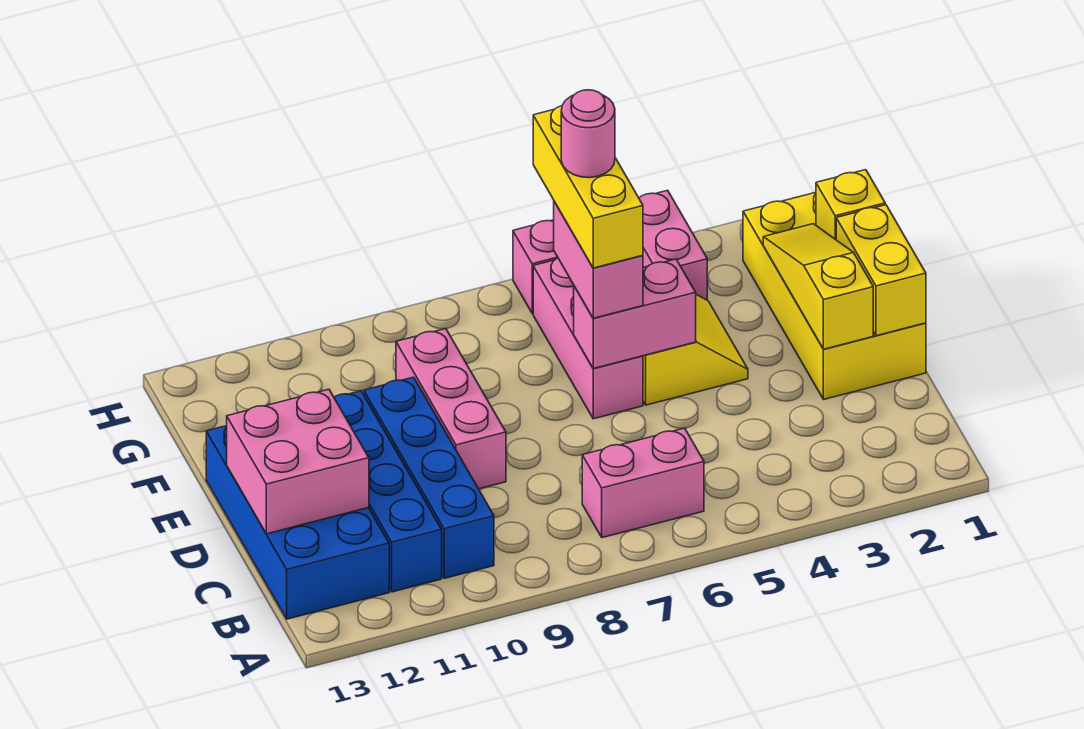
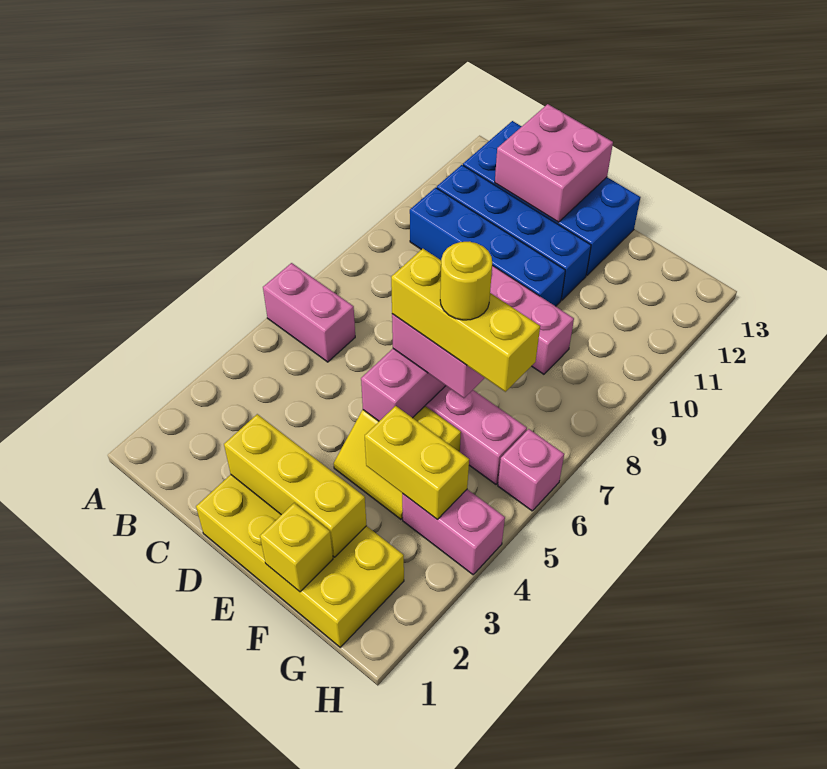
pink 1x2 brick [582,428,704,538] -> pink 1x2 brick turned to [263,263,355,362]
yellow 1x2 brick [836,205,926,336] -> yellow 1x2 brick moved to [365,406,469,519]
yellow 1x3 slope [763,224,873,349] -> yellow 1x3 brick [224,414,367,557]
pink 1x1 round brick [561,90,615,178] -> yellow 1x1 round brick [440,241,492,320]

